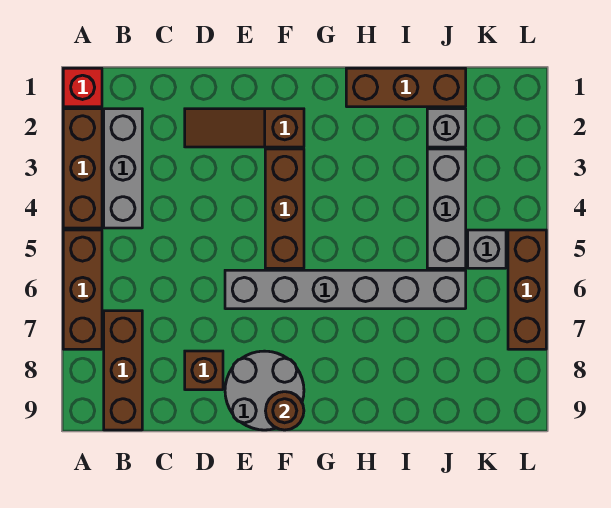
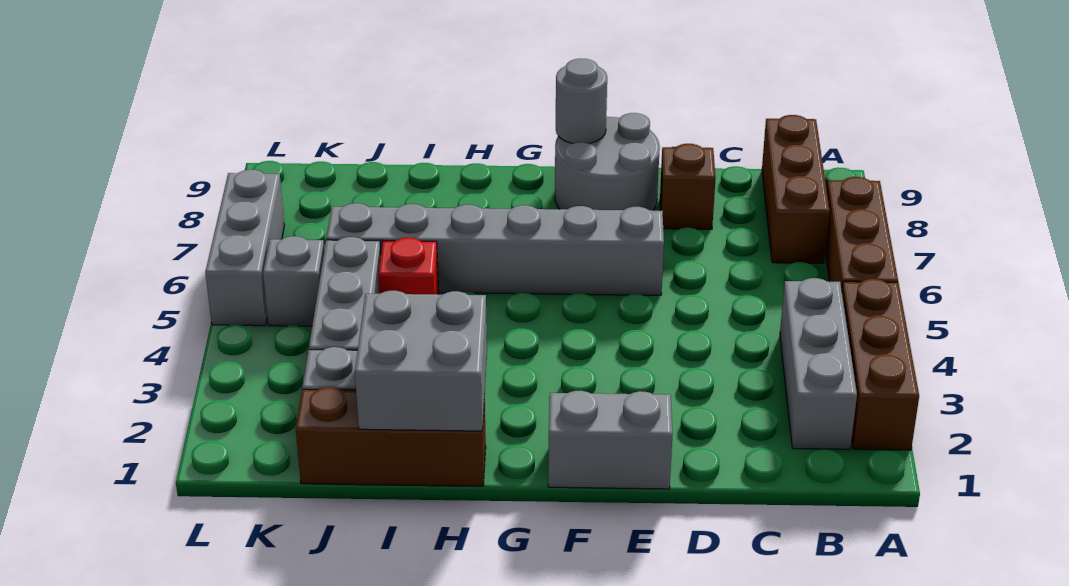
red 1x1 brick [63,68,102,107] -> red 1x1 brick moved to [379,238,439,294]
brown 1x3 slope [185,109,304,147] -> none
none -> grey 1x2 brick [548,391,673,489]
brown 1x3 brick [265,149,304,268] -> none
brown 1x1 round brick [266,392,304,430] -> grey 1x1 round brick [556,59,607,144]
none -> grey 2x2 brick [355,291,487,431]
brown 1x3 brick [508,230,546,349] -> grey 1x3 brick [205,170,284,326]

